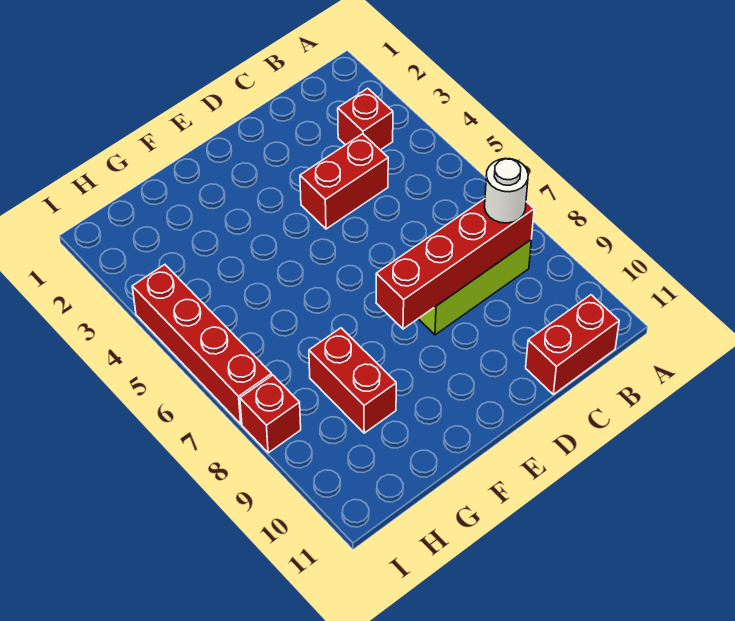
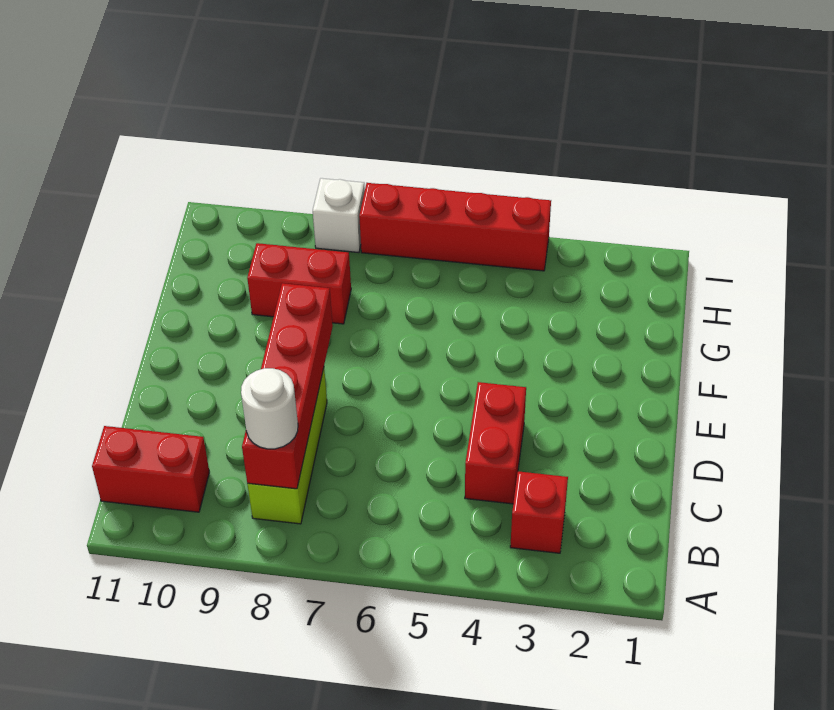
red 1x2 brick [526,295,619,394] -> red 1x2 brick turned to [92,426,209,512]
red 1x1 brick [240,375,301,453] -> white 1x1 brick [313,178,365,253]

